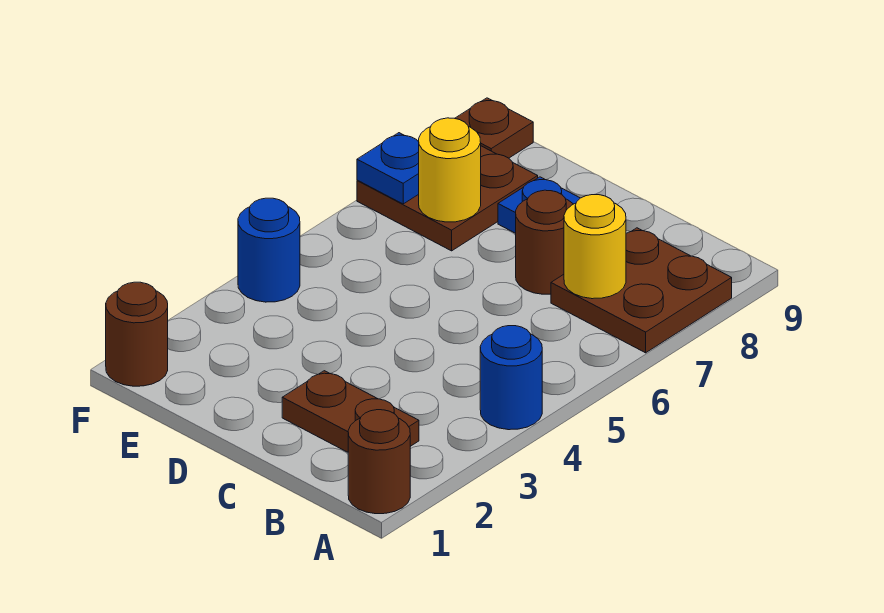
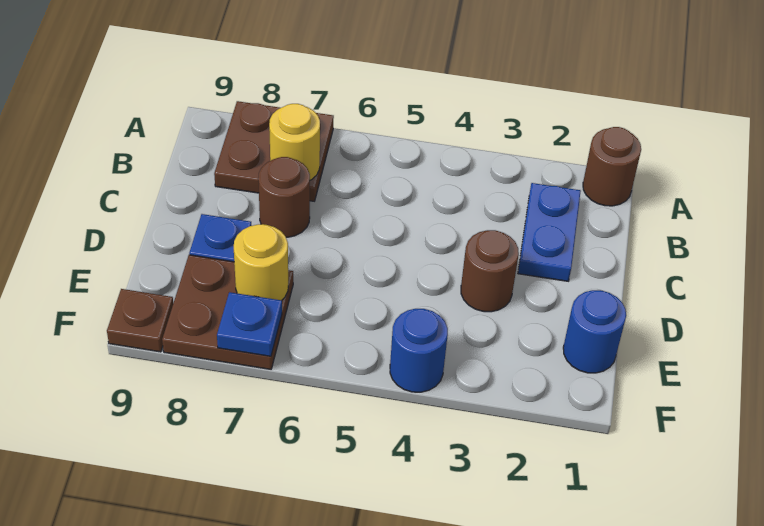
blue 1x1 round brick [480,326,542,430] -> blue 1x1 round brick moved to [563,290,626,373]
brown 1x2 plate [282,371,419,452] -> blue 1x2 plate [518,183,581,281]
brown 1x1 round brick [106,282,168,386] -> brown 1x1 round brick moved to [461,230,519,312]

